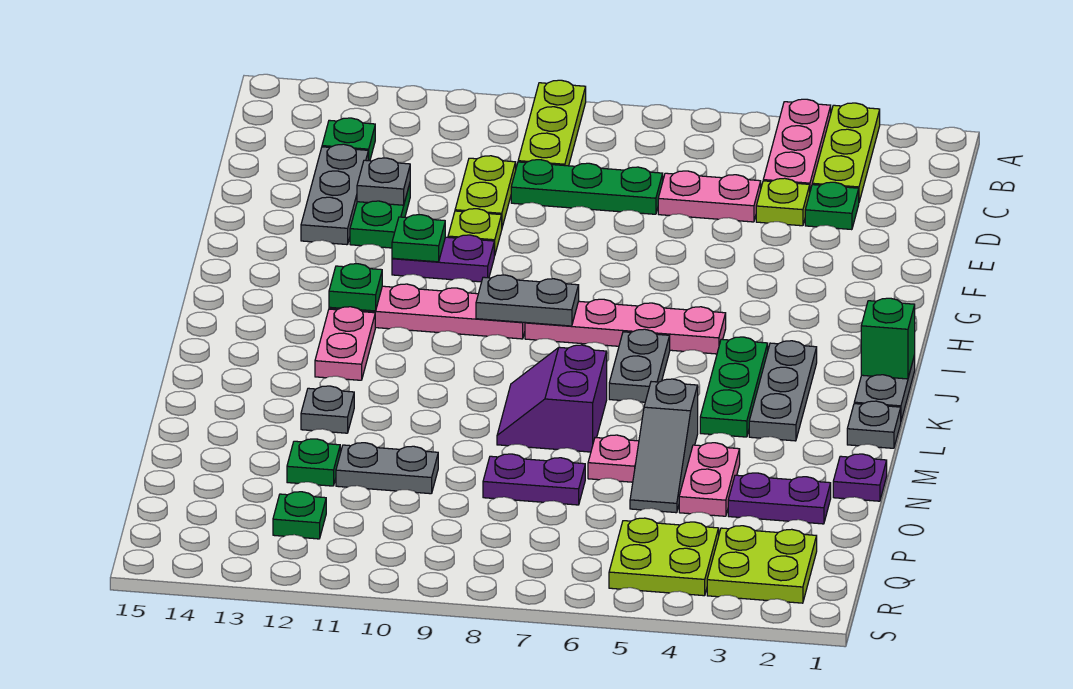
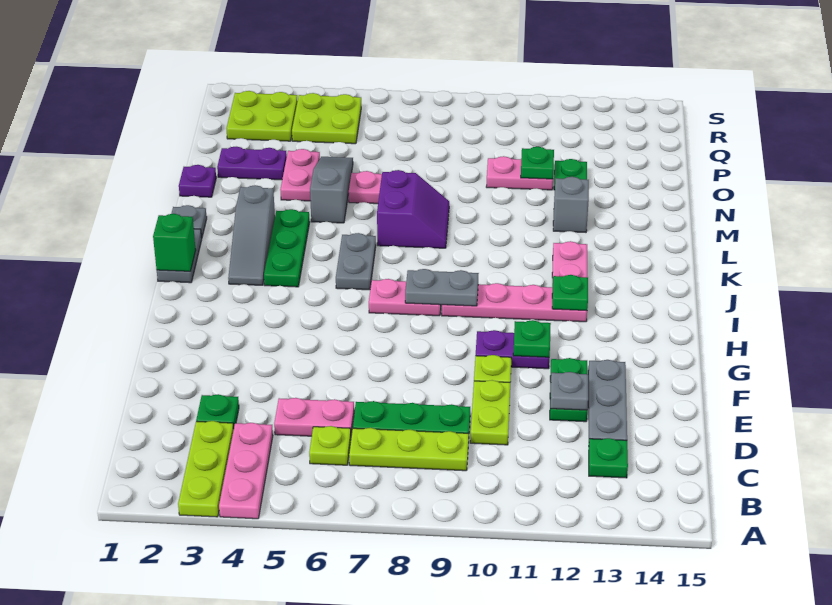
lime 1x3 plate [518,80,586,166] -> lime 1x3 plate turned to [349,428,469,471]
lime 1x1 plate [756,178,810,226] -> lime 1x1 plate moved to [309,426,351,465]
pink 1x4 plate [525,299,726,354] -> pink 1x2 plate [369,279,441,316]
grey 1x3 plate [749,341,817,441] -> grey 1x3 slope [228,185,275,285]
grey 1x1 plate [301,386,354,433] -> grey 1x1 brick [553,177,589,232]
purple 1x2 plate [483,454,585,505] -> none
grey 1x2 plate [336,443,438,494] -> pink 1x2 plate [486,156,553,190]
green 1x1 plate [273,492,326,539] -> green 1x1 plate moved to [521,147,554,179]

